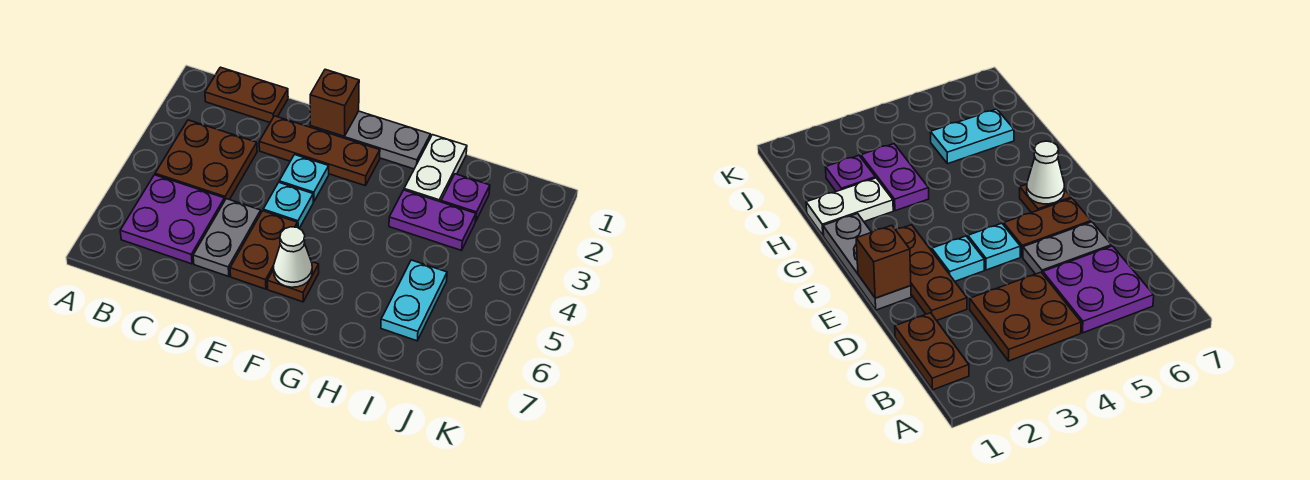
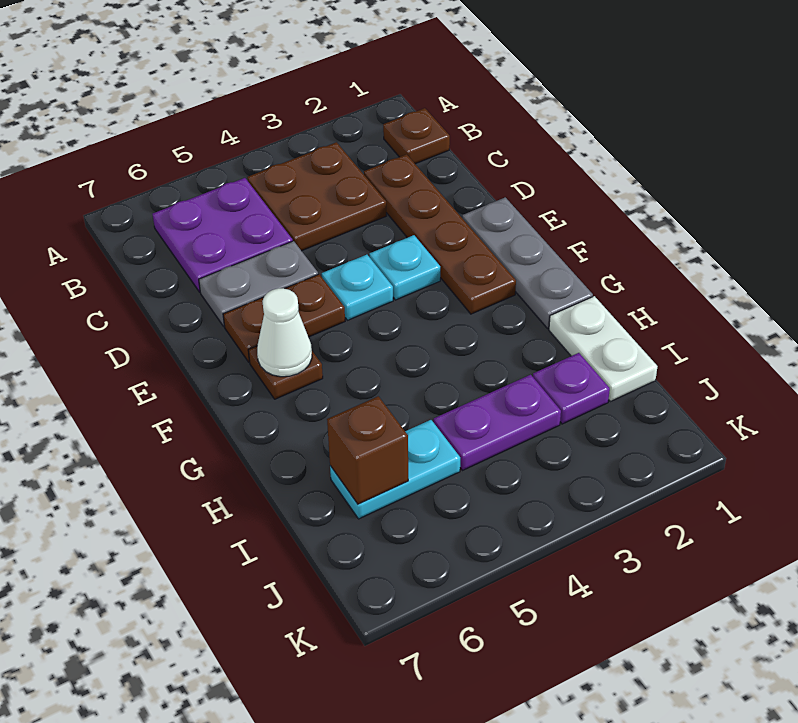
brown 1x2 plate [205,67,288,122] -> brown 1x1 plate [383,108,450,164]
brown 1x3 plate [259,116,380,186] -> brown 1x4 plate [364,154,516,314]
brown 1x1 brick [310,69,359,136] -> brown 1x1 brick moved to [327,396,408,504]
white 1x2 plate [404,135,467,202] -> white 1x2 plate turned to [549,296,658,401]
purple 1x2 plate [389,190,476,250] -> purple 1x2 plate turned to [434,375,561,470]

